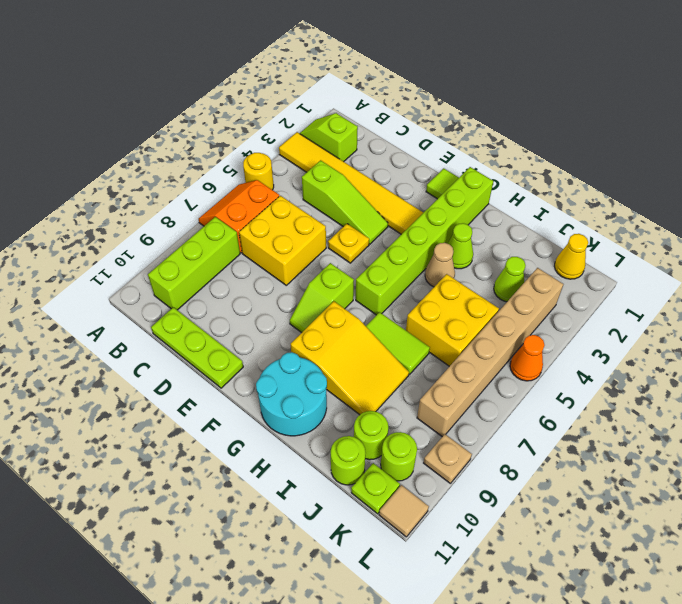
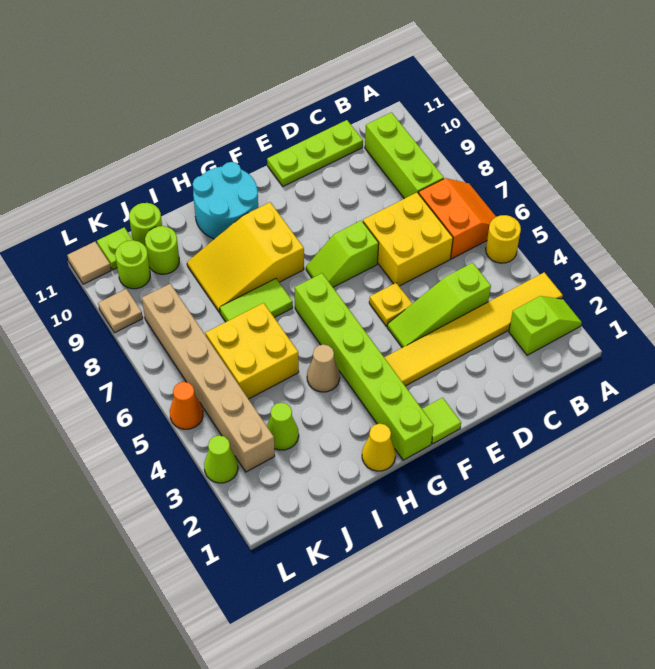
lime 1x2 slope [290,263,354,333] -> lime 1x2 slope turned to [306,220,379,287]
lime 1x1 cone [448,223,473,269] -> lime 1x1 cone moved to [204,435,238,483]
yellow 1x1 cone [554,234,588,279] -> yellow 1x1 cone moved to [362,424,396,471]

